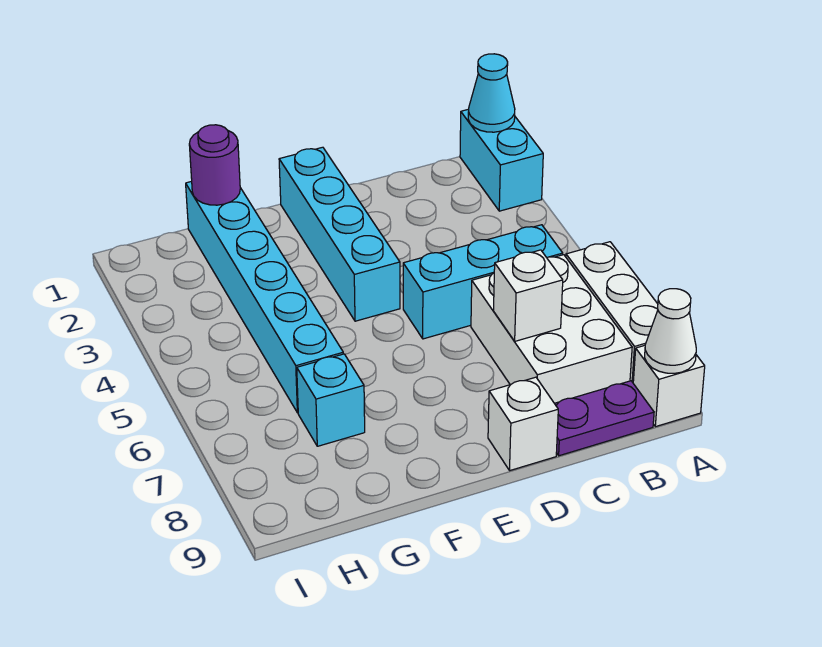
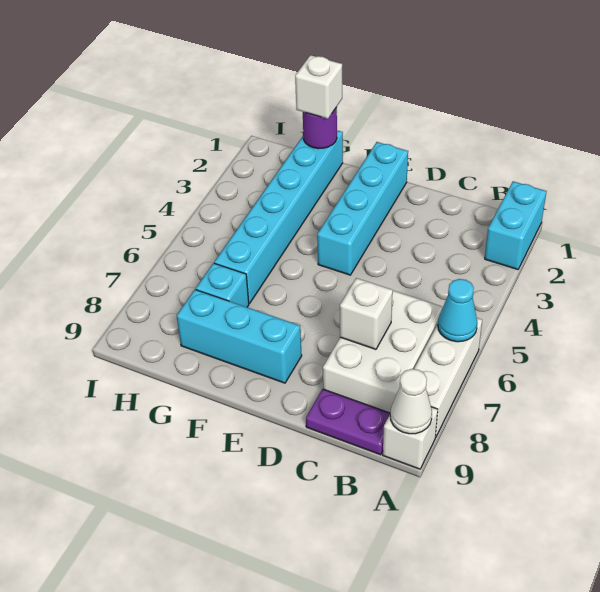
cyan 1x1 cone [468,54,515,132] -> cyan 1x1 cone moved to [438,279,477,342]
cyan 1x3 brick [403,225,563,339] -> cyan 1x3 brick moved to [177,290,302,383]
white 1x1 brick [488,377,558,470] -> white 1x1 brick moved to [295,55,342,119]

